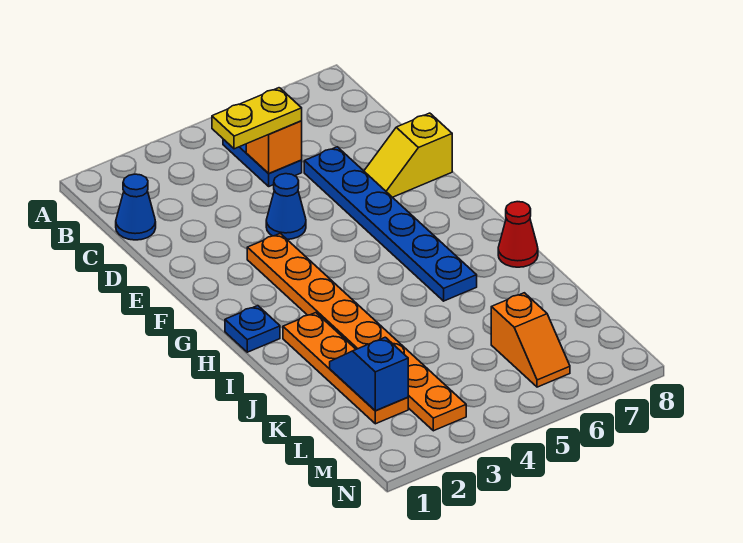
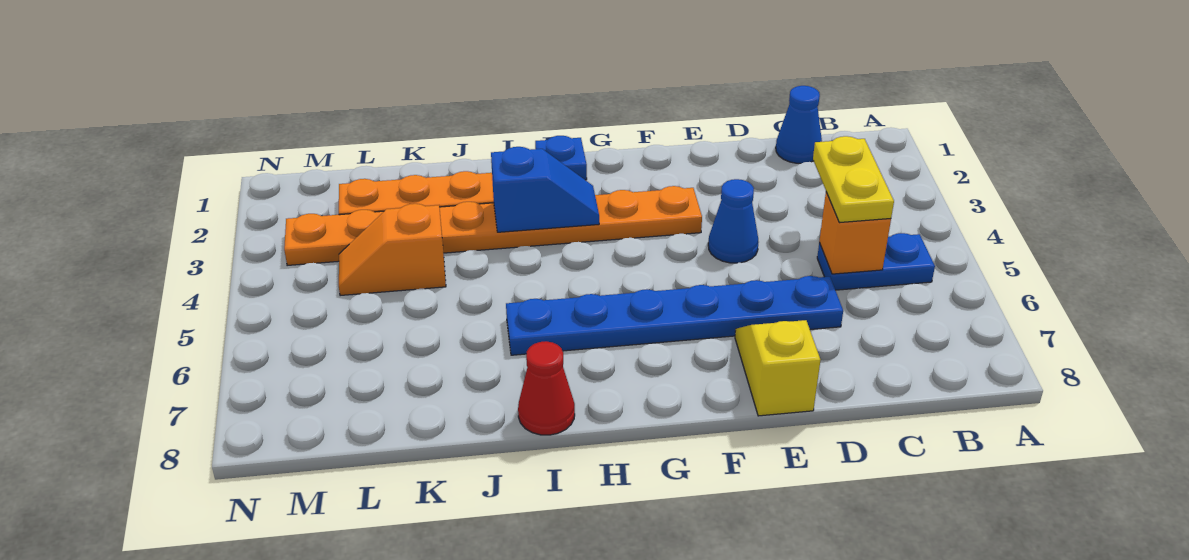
blue 1x2 slope [330,337,408,411] -> blue 1x2 slope moved to [491,147,599,232]
orange 1x2 slope [491,293,570,387] -> orange 1x2 slope moved to [339,204,446,296]

